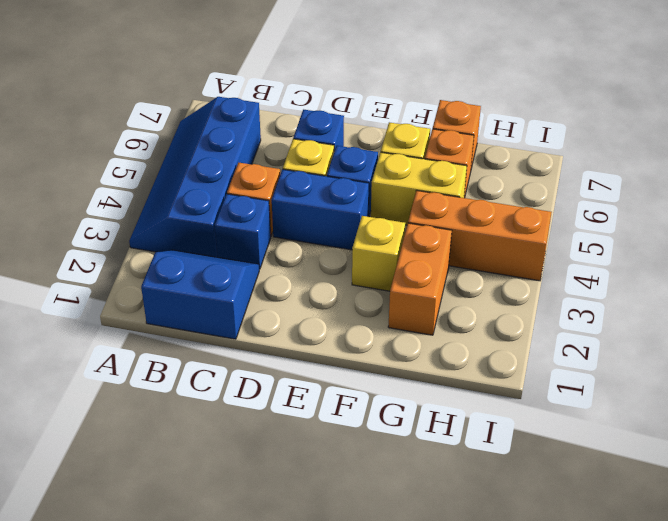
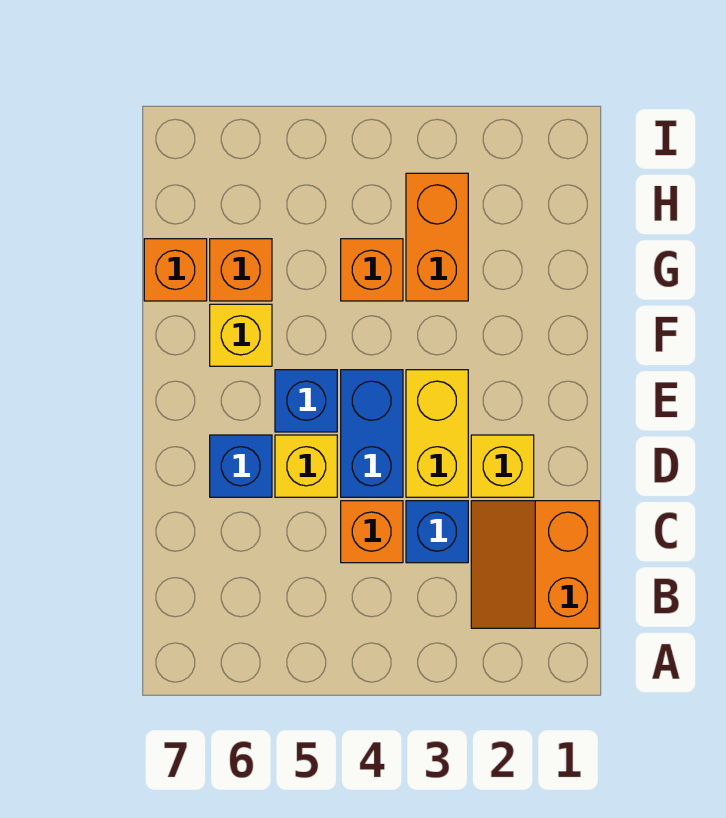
blue 2x4 slope [129,97,261,257] -> none
blue 2x2 slope [141,250,259,339] -> orange 2x2 slope [471,501,599,628]
yellow 1x1 brick [352,216,405,291] -> yellow 1x1 brick moved to [471,435,534,497]
yellow 1x2 brick [371,152,467,225] -> yellow 1x2 brick moved to [406,370,468,497]
orange 1x2 brick [388,223,452,335] -> orange 1x2 brick turned to [406,173,468,301]
orange 1x3 brick [408,191,552,281] -> orange 1x1 brick [341,239,403,301]

